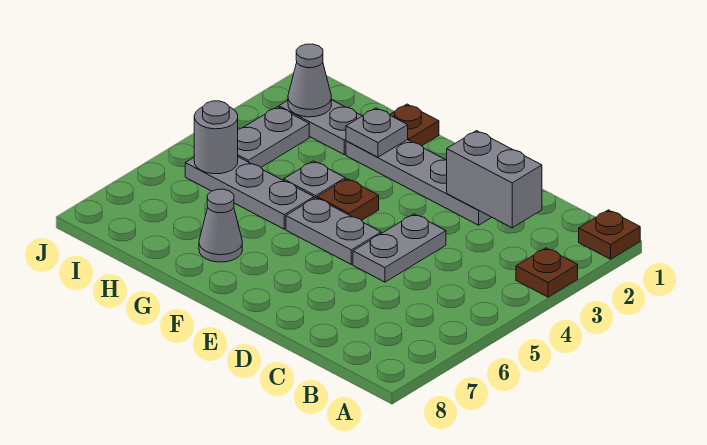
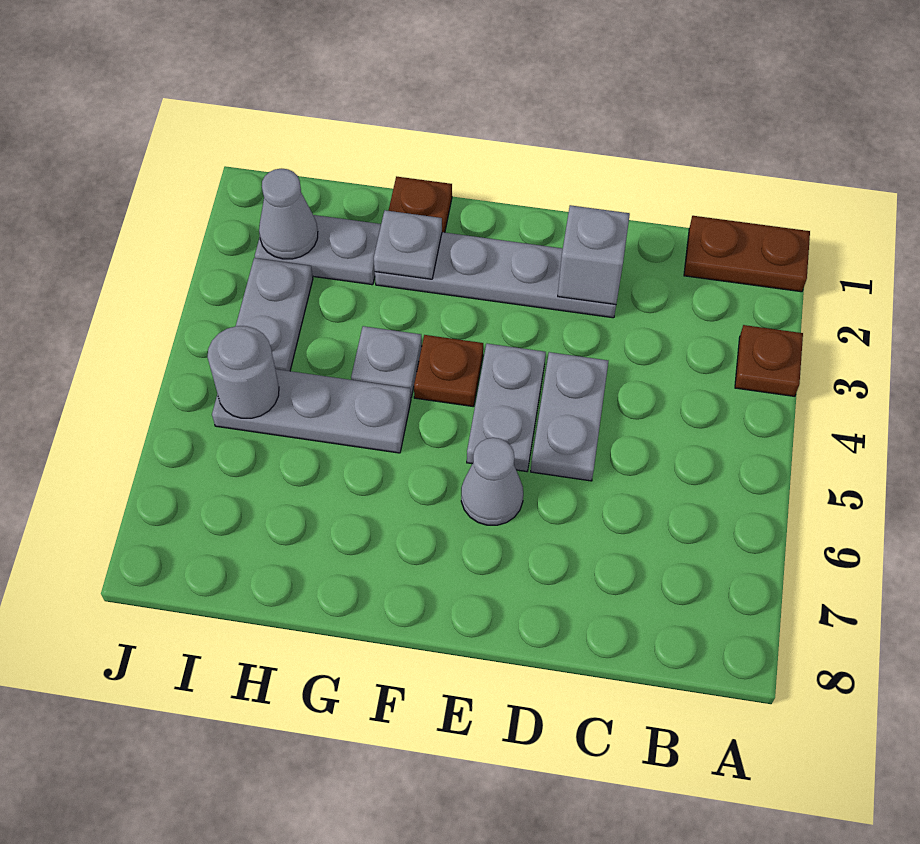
brown 1x1 plate [579,210,640,259] -> brown 1x2 plate [684,216,810,292]
grey 1x2 brick [447,131,542,228] -> grey 1x1 brick [558,205,630,305]
grey 1x2 plate [286,198,381,264] -> grey 1x2 plate turned to [467,344,546,472]
grey 1x1 cone [199,189,242,262] -> grey 1x1 cone moved to [461,438,523,525]

